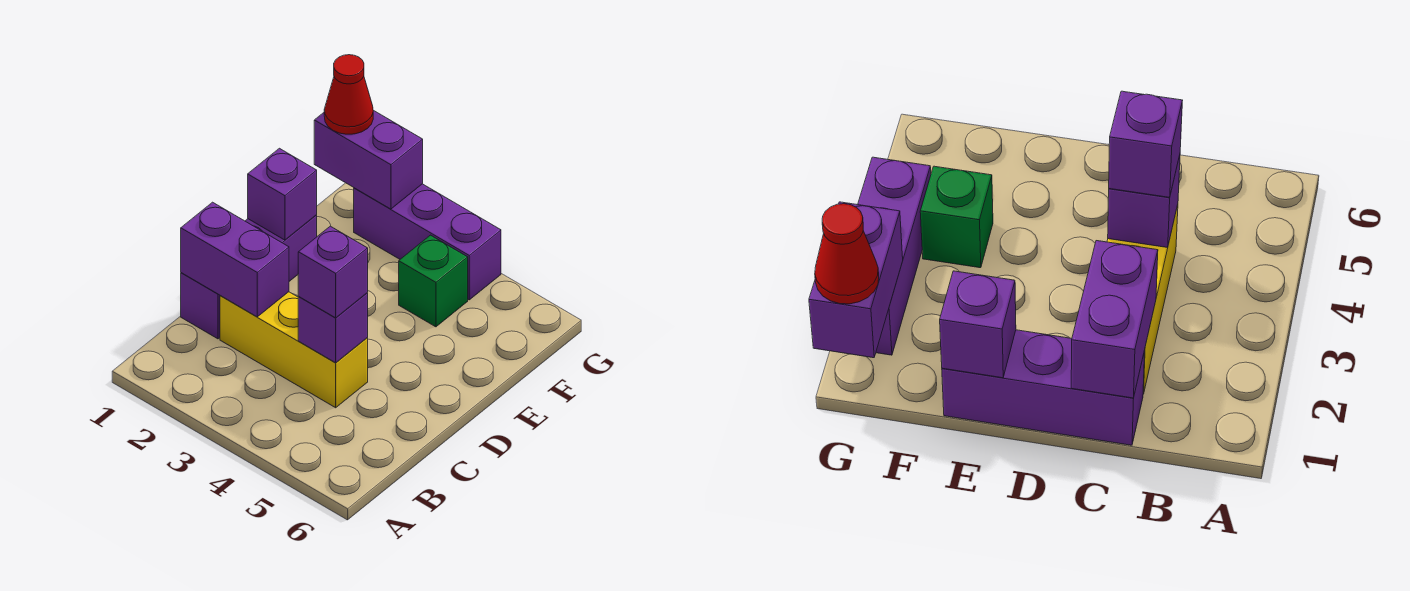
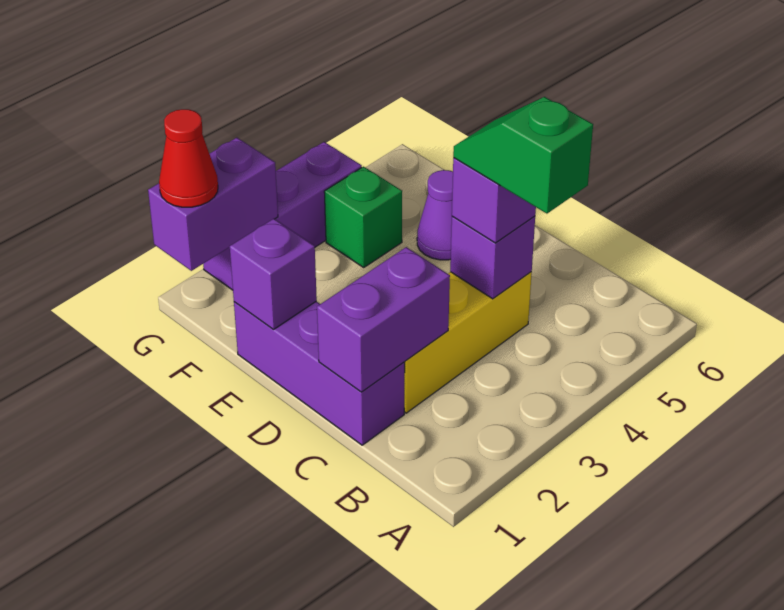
none -> green 1x2 slope [453,97,593,214]
none -> purple 1x1 cone [417,170,453,260]

